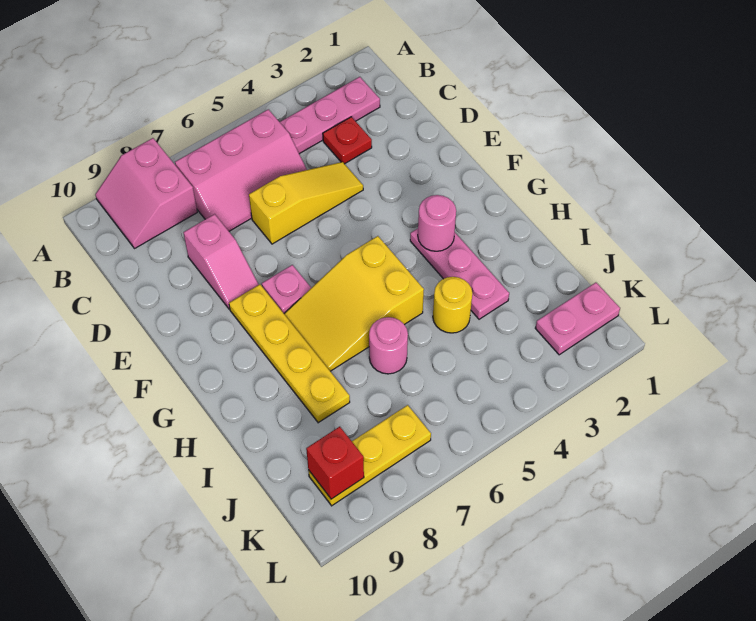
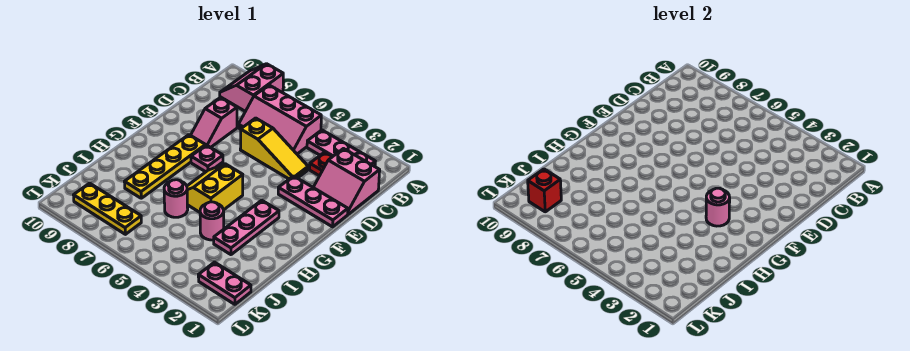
none -> pink 2x2 slope [313,149,380,214]
none -> pink 1x3 plate [278,176,348,227]
yellow 2x3 slope [284,236,424,371] -> yellow 2x2 slope [187,164,243,212]
yellow 1x1 round brick [433,277,472,333] -> pink 1x1 round brick [200,202,224,240]

